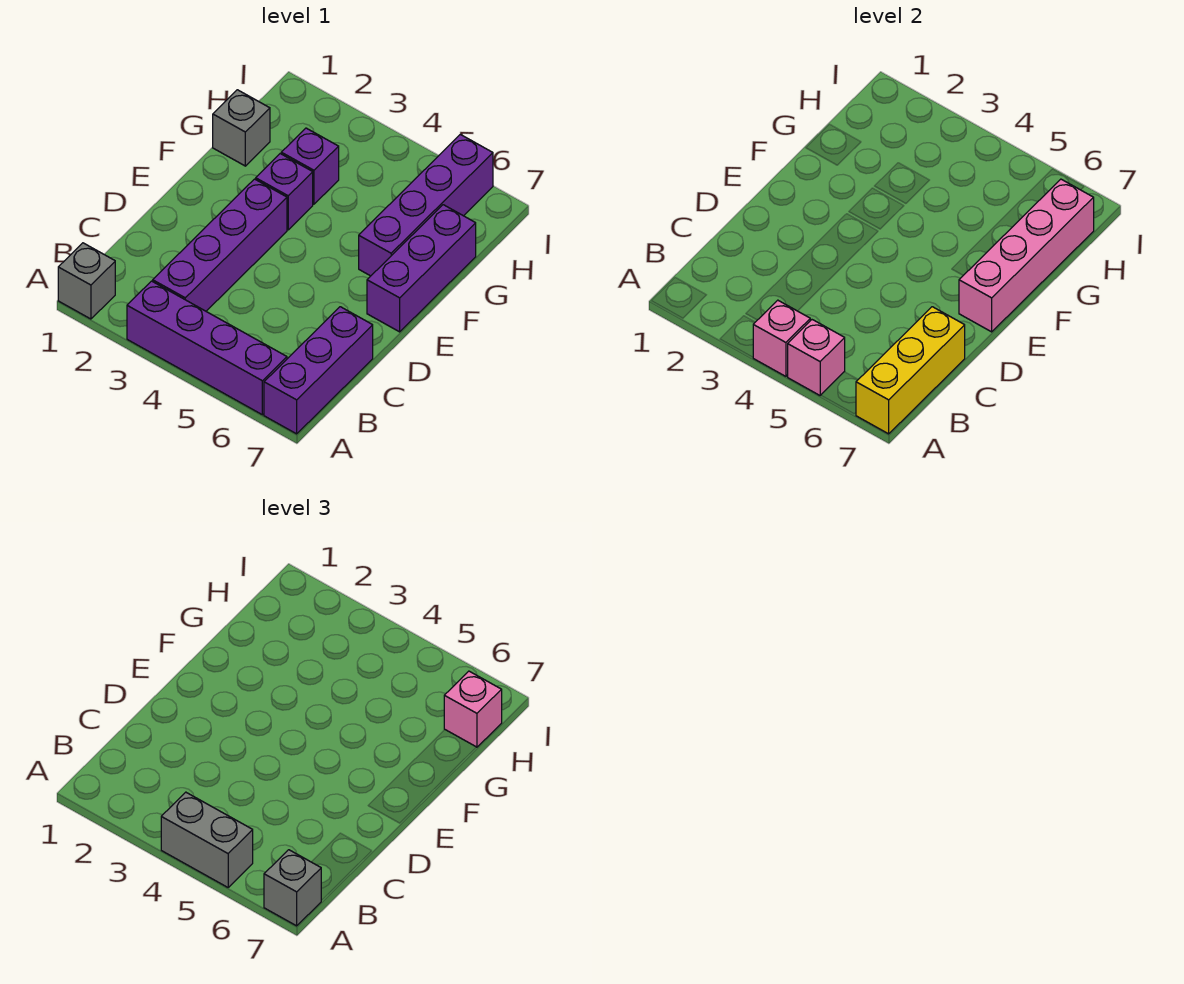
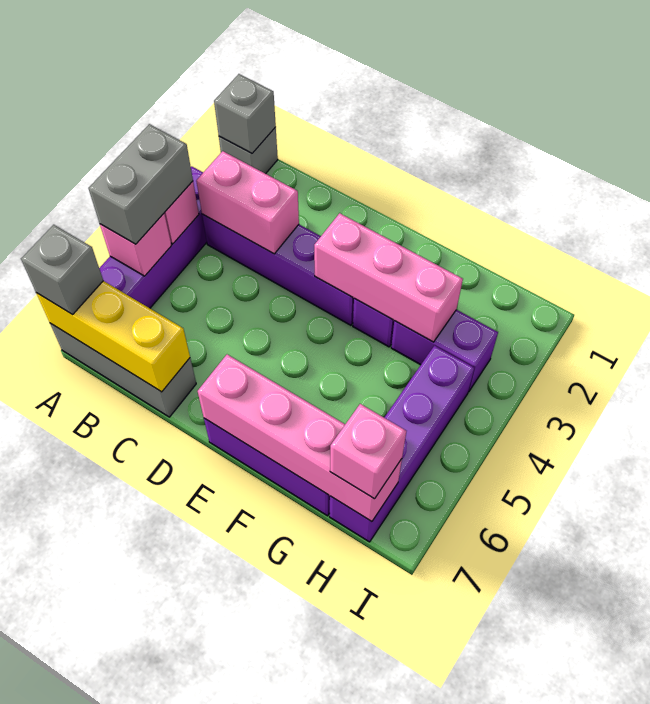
purple 1x3 brick [264,307,373,434] -> grey 1x3 brick [50,323,196,417]
none -> pink 1x2 brick [196,151,299,254]
none -> pink 1x3 brick [314,213,463,342]
purple 1x4 brick [359,135,493,276] -> purple 1x4 brick turned to [330,346,474,542]
grey 1x1 brick [213,90,270,166] -> grey 1x1 brick moved to [214,74,276,153]
purple 1x1 brick [281,128,339,204] -> purple 1x2 brick [391,310,498,392]

